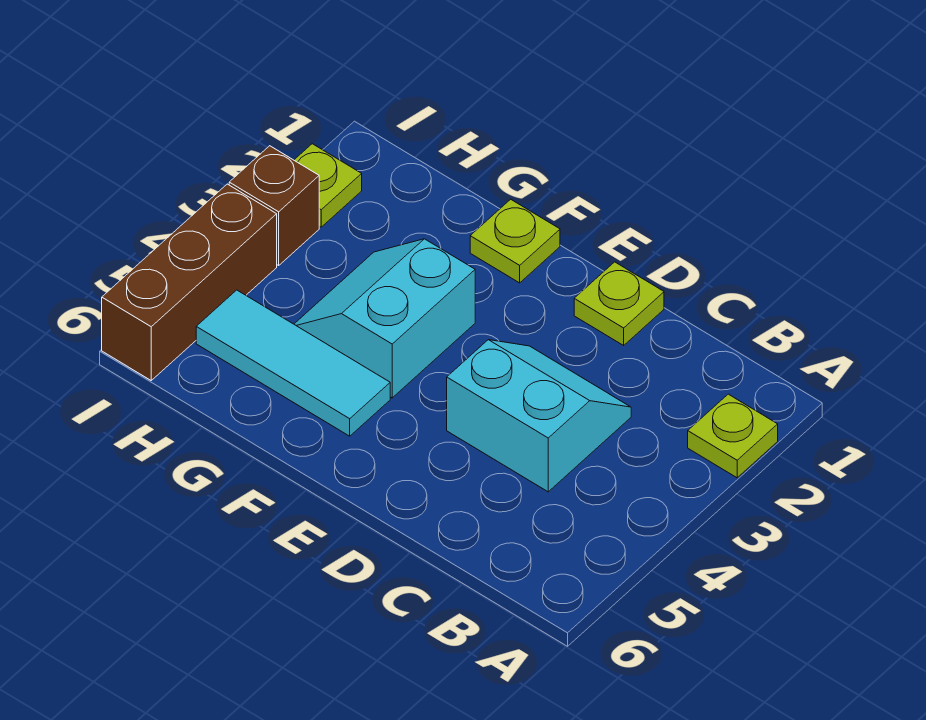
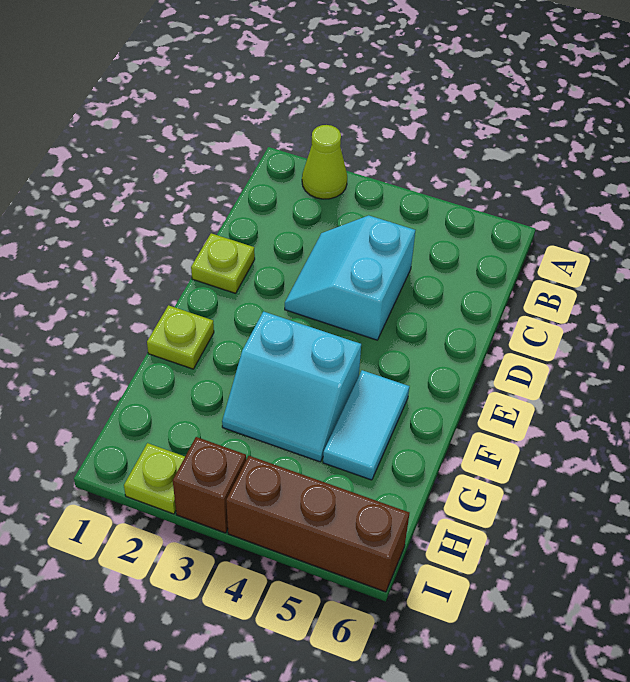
lime 1x1 plate [688,394,778,478] -> lime 1x1 cone [302,125,347,199]
cyan 1x3 tile [196,290,390,436] -> cyan 1x2 tile [323,370,409,480]

